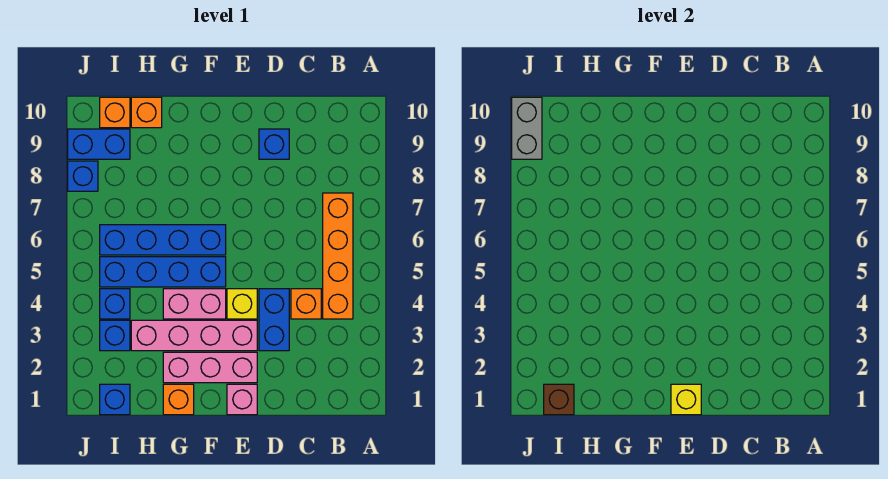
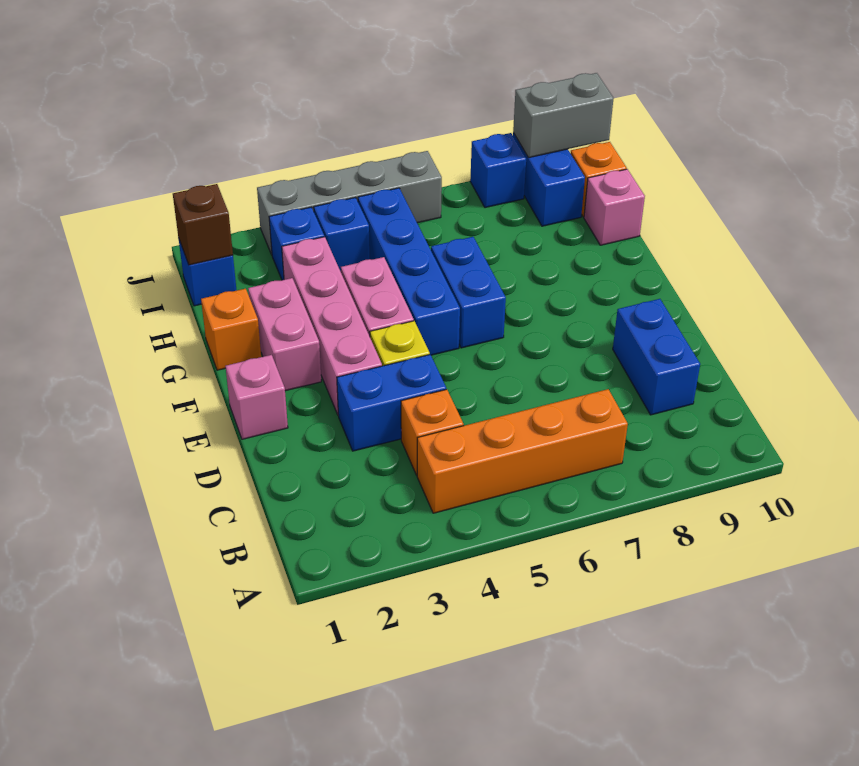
blue 1x1 brick [259,129,289,159] -> blue 1x2 brick [613,299,700,415]
yellow 1x1 brick [671,384,701,415] -> none
pink 1x3 brick [163,352,257,383] -> pink 1x2 brick [248,278,321,391]
blue 1x4 brick [100,225,226,255] -> blue 1x2 brick [431,237,506,348]
orange 1x1 brick [131,97,162,128] -> pink 1x1 brick [584,169,645,245]
none -> grey 1x4 brick [257,151,442,255]

